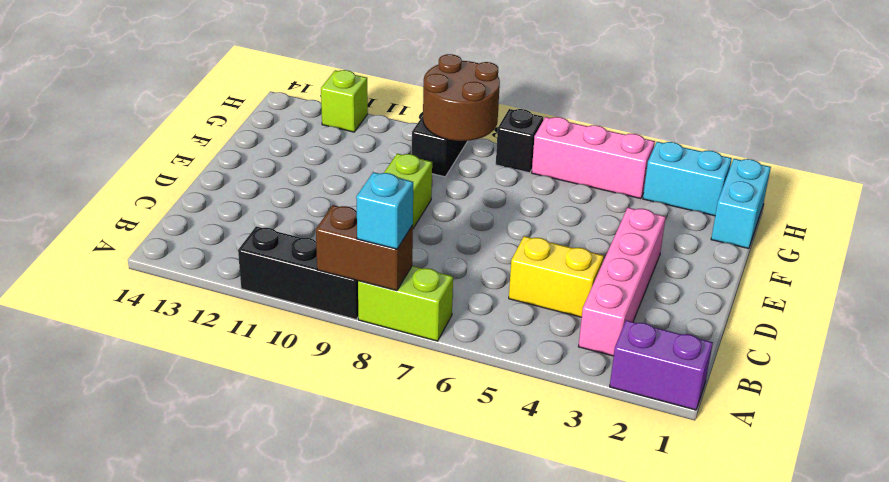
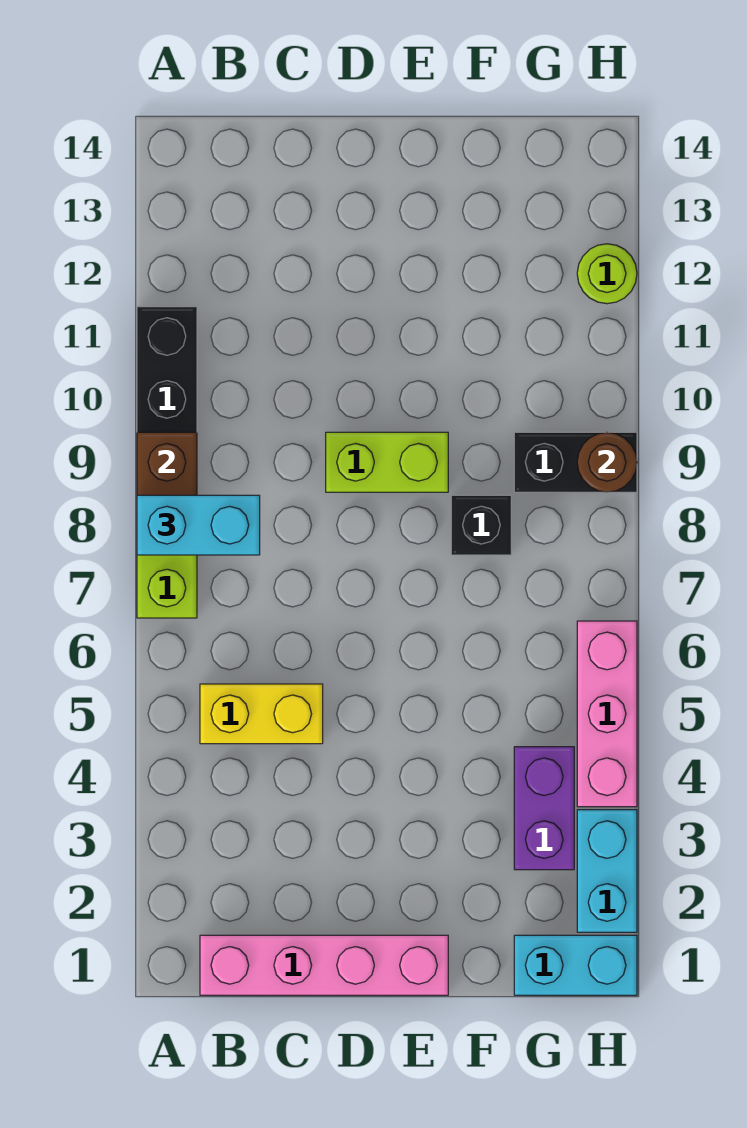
purple 1x2 brick [610,320,713,410] -> purple 1x2 brick moved to [514,747,574,870]
cyan 1x1 brick [356,172,413,249] -> cyan 1x2 brick [137,495,260,555]
pink 1x4 brick [579,208,666,356] -> pink 1x4 brick moved to [200,935,448,995]
yellow 1x2 brick [509,236,604,317] -> yellow 1x2 brick turned to [200,684,323,744]
brown 2x2 round brick [423,54,500,141] -> brown 1x1 round brick [577,432,637,492]
black 1x1 brick [496,109,543,173] -> black 1x1 brick moved to [451,495,511,555]
lime 1x1 brick [321,70,368,132] -> lime 1x1 round brick [577,244,637,304]

